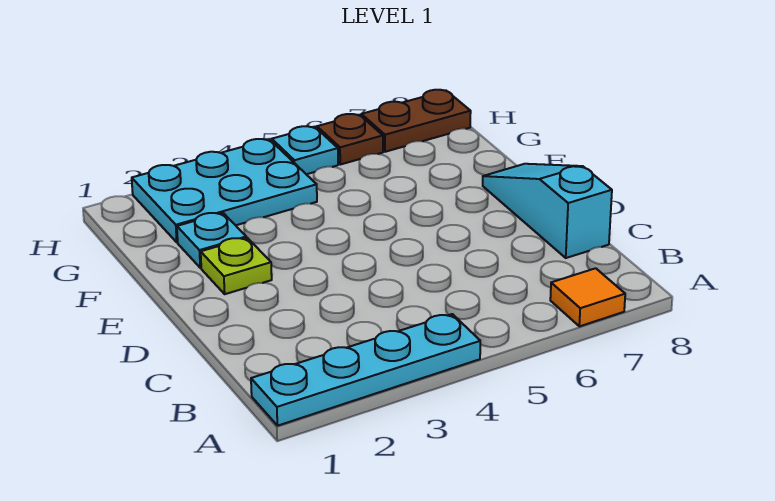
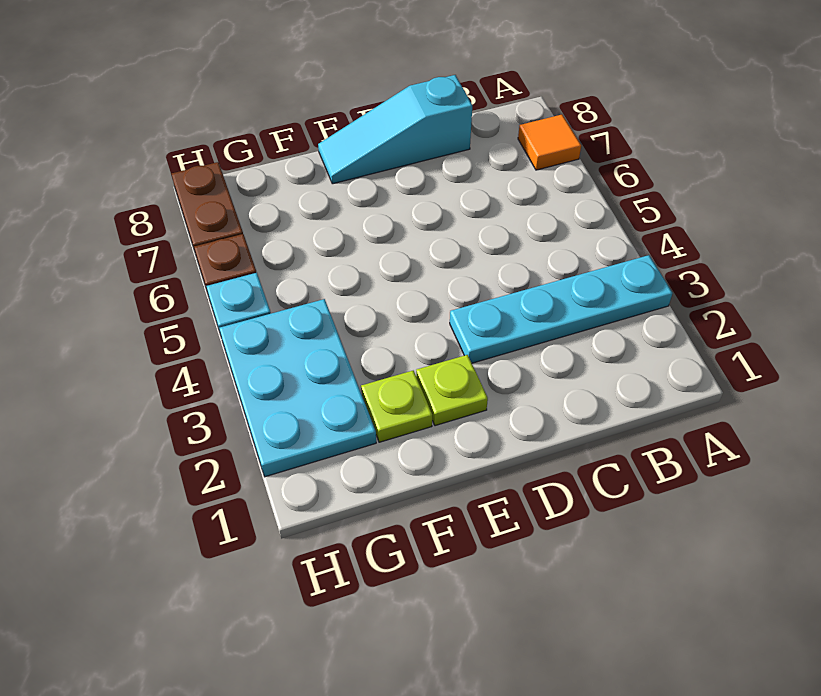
cyan 1x4 plate [251,314,480,426] -> cyan 1x4 plate turned to [450,255,673,363]
cyan 1x1 plate [177,213,246,268] -> lime 1x1 plate [361,371,432,442]

